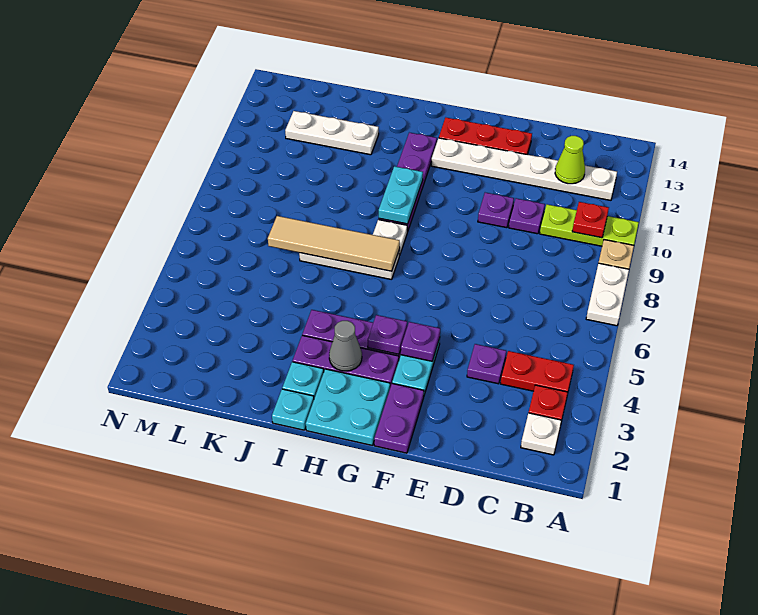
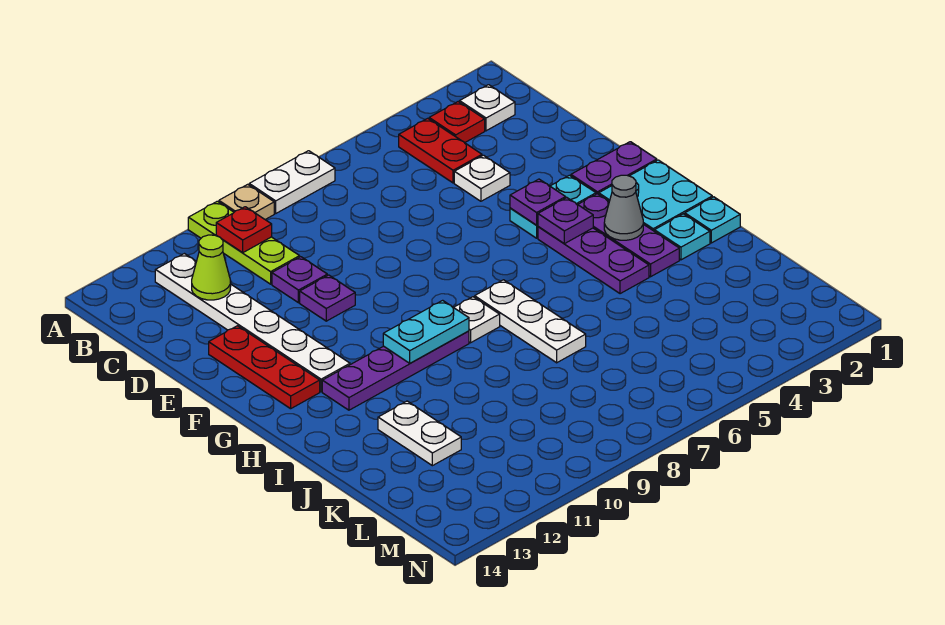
purple 1x1 plate [467,344,506,384] -> white 1x1 plate [454,155,510,201]
tan 1x4 tile [268,216,400,271] -> none
white 1x3 plate [285,111,379,155] -> white 1x2 plate [378,401,461,466]

